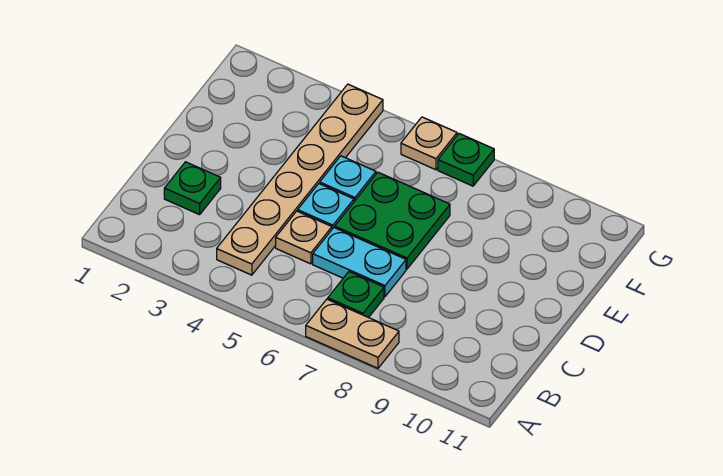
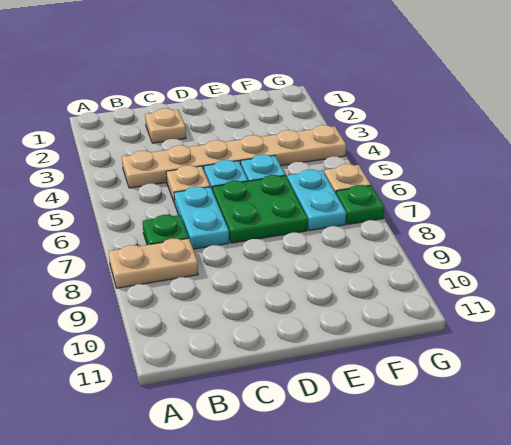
tan 1x2 plate [306,299,399,368] -> tan 1x2 plate turned to [109,238,198,288]
green 1x1 plate [164,162,221,215] -> tan 1x1 plate [145,108,186,143]
none -> cyan 1x2 plate [287,170,346,231]

